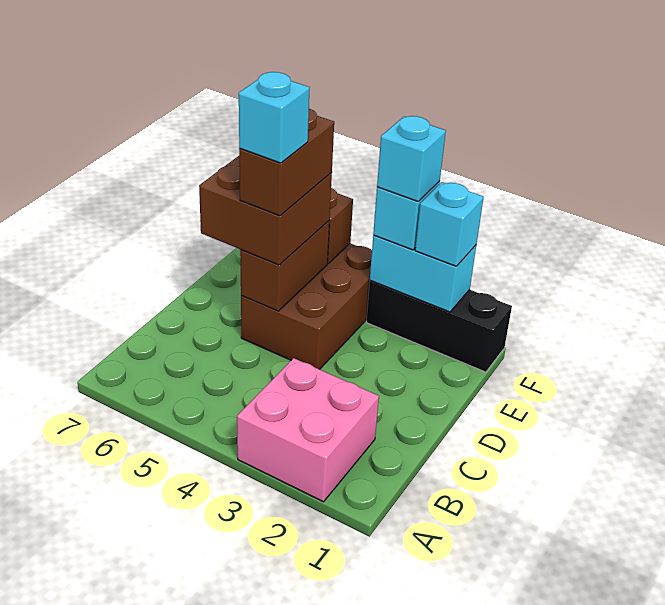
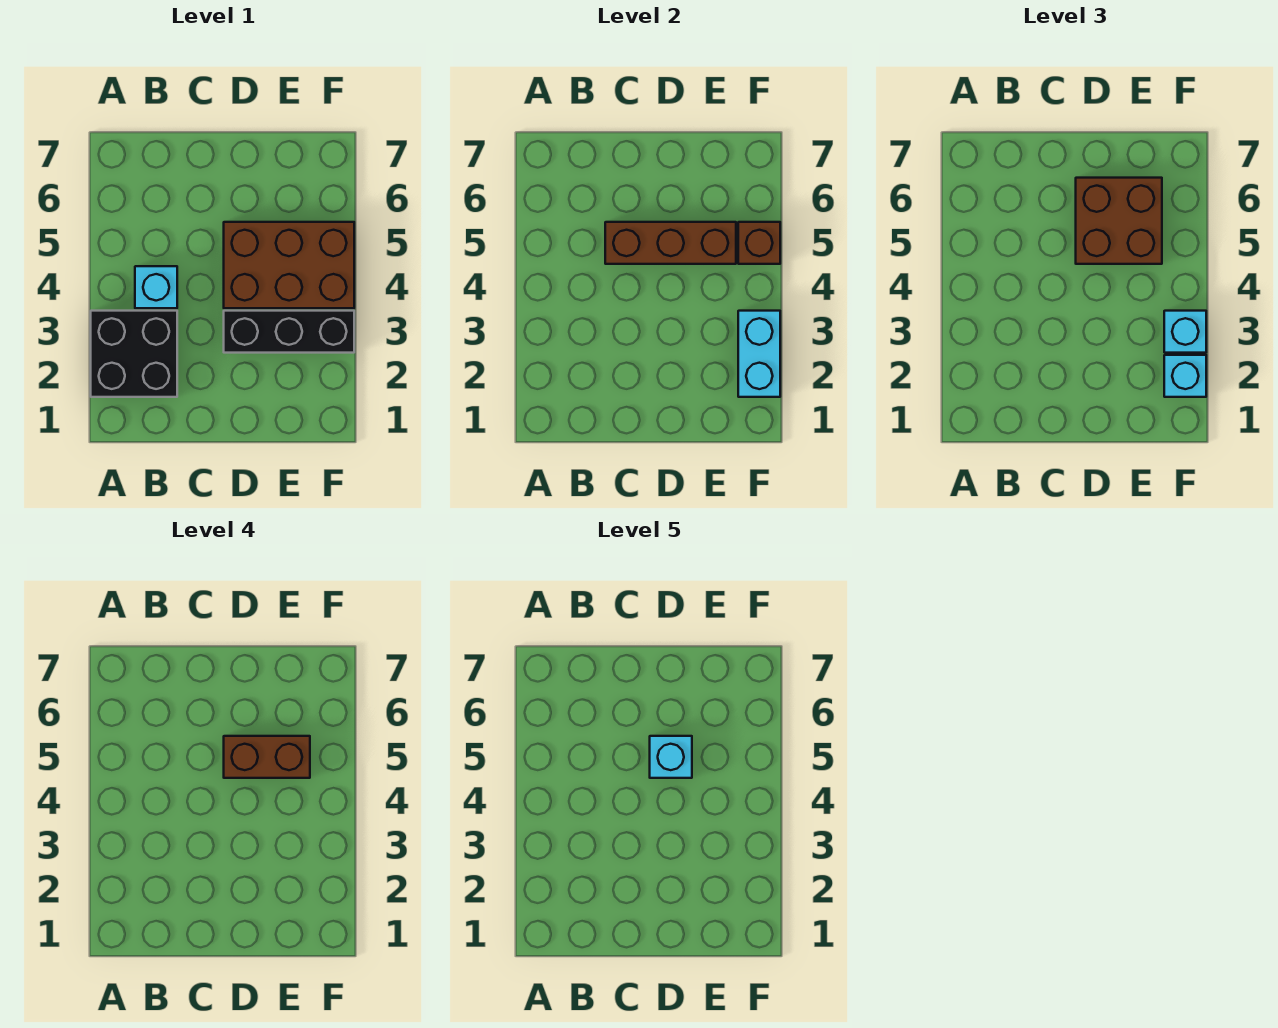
pink 2x2 brick [237,358,379,502] -> black 2x2 brick [91,311,177,397]
brown 1x2 brick [240,221,329,311] -> brown 1x3 brick [605,222,736,264]
black 1x3 brick [366,281,512,372] -> black 1x3 brick turned to [224,311,354,353]
cyan 1x1 brick [377,116,446,202] -> cyan 1x1 brick moved to [135,266,177,308]

